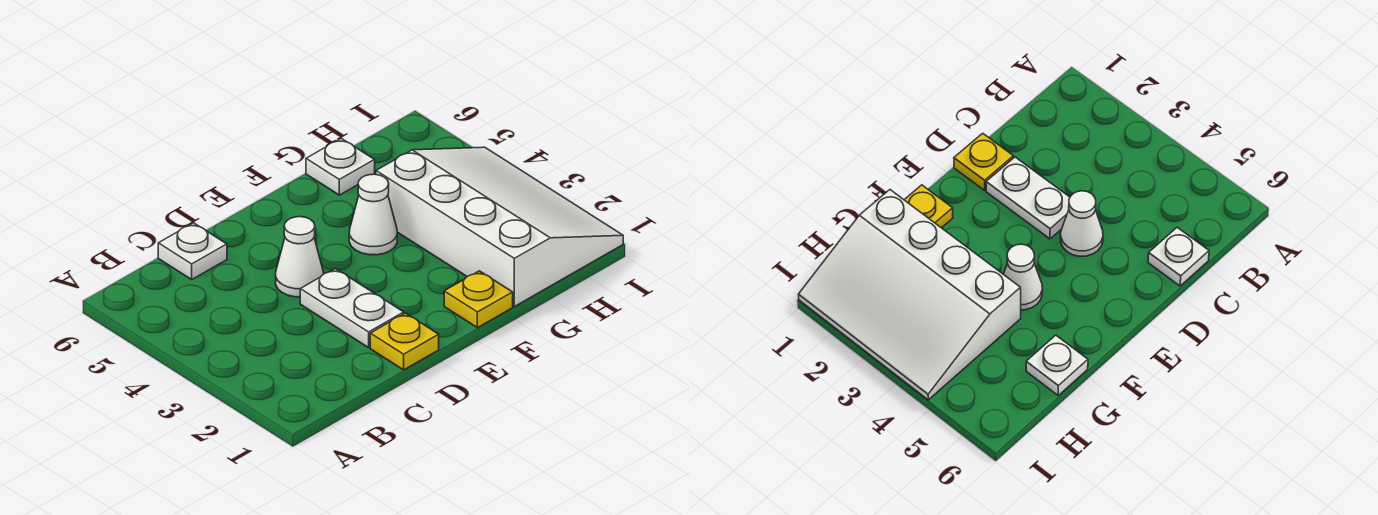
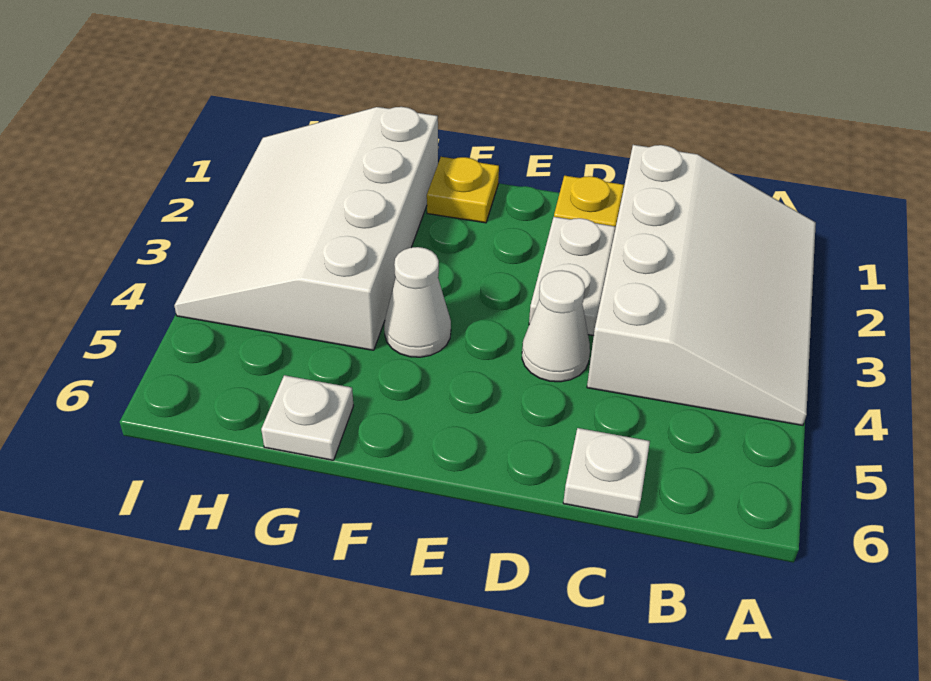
none -> white 3x4 slope [587,145,816,425]

